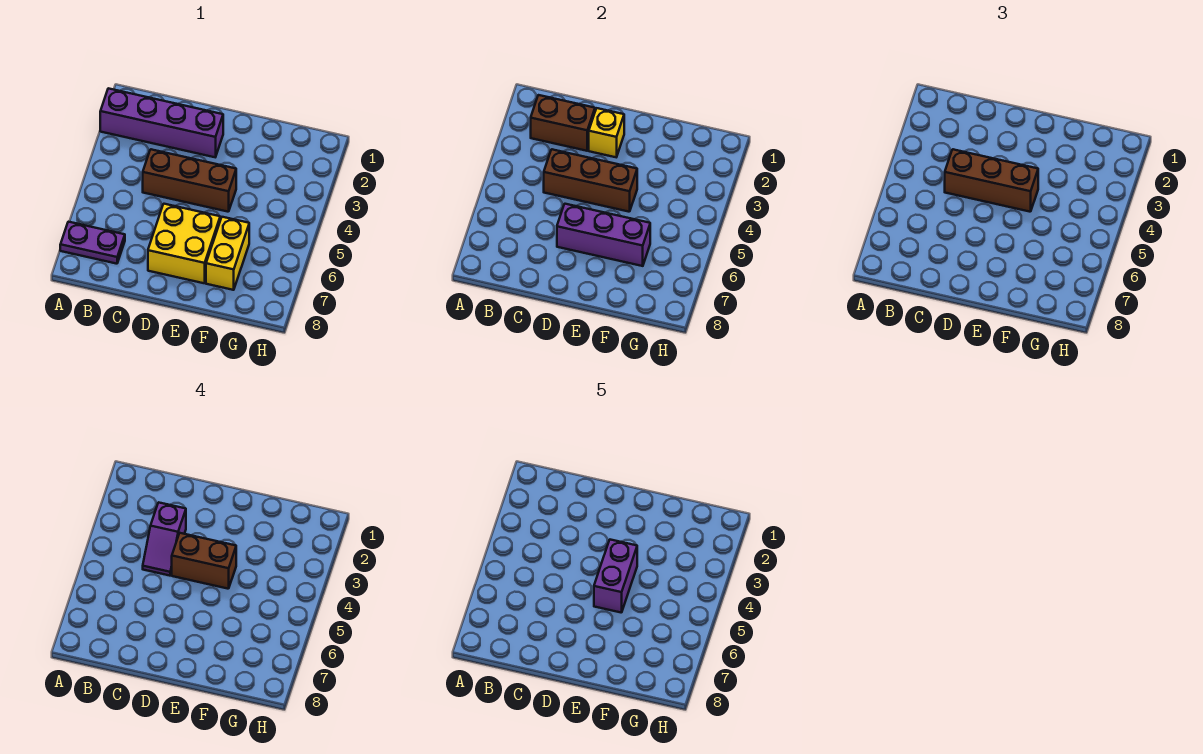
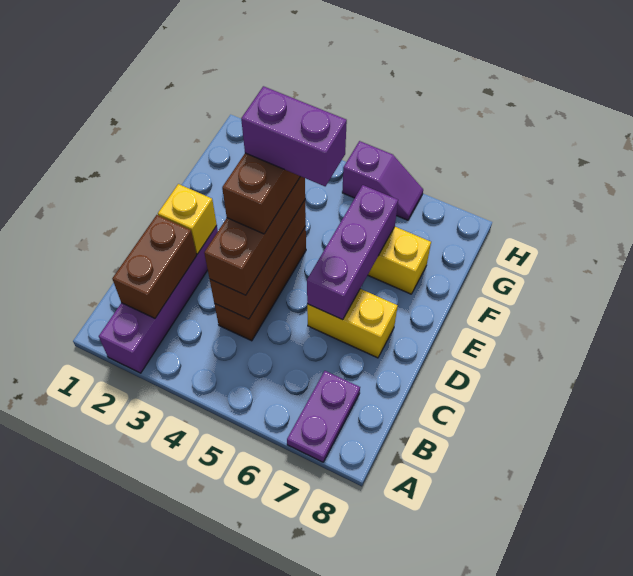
purple 1x2 slope [143,502,186,576] -> purple 1x2 slope moved to [342,141,423,220]
yellow 2x2 brick [148,204,220,283] -> yellow 1x2 brick [307,289,398,358]

